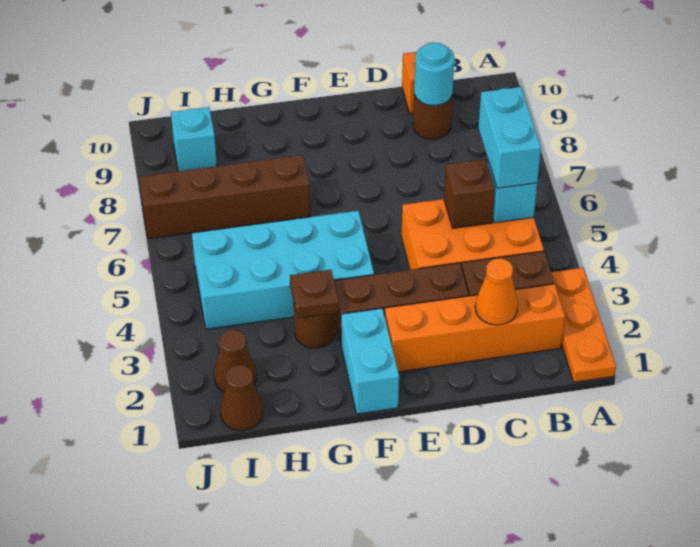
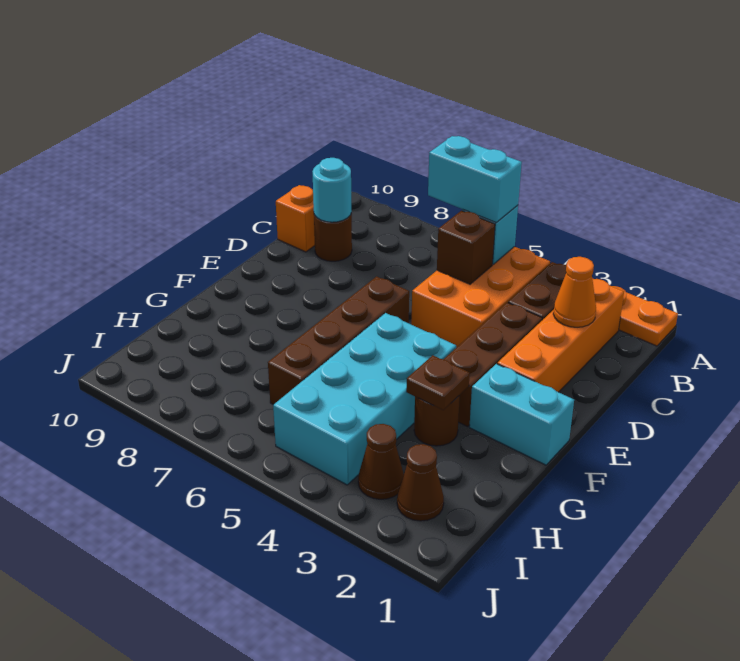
brown 1x4 brick [139,155,310,239] -> brown 1x4 brick moved to [268,276,409,405]
brown 1x1 cone [220,365,263,431] -> brown 1x1 cone moved to [358,424,404,499]
cyan 1x1 brick [171,107,217,171] -> none

